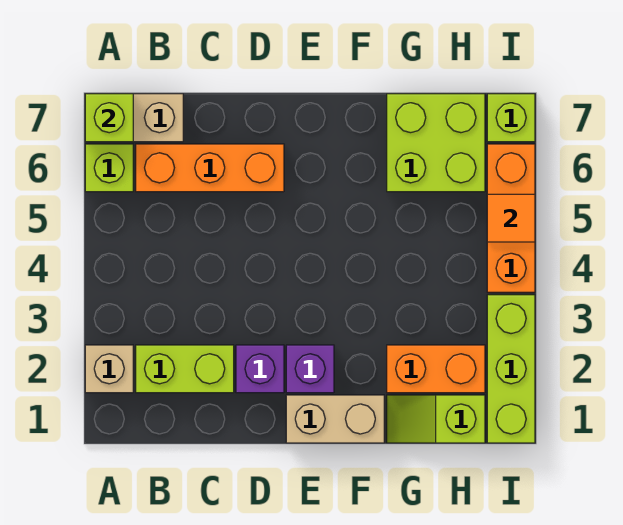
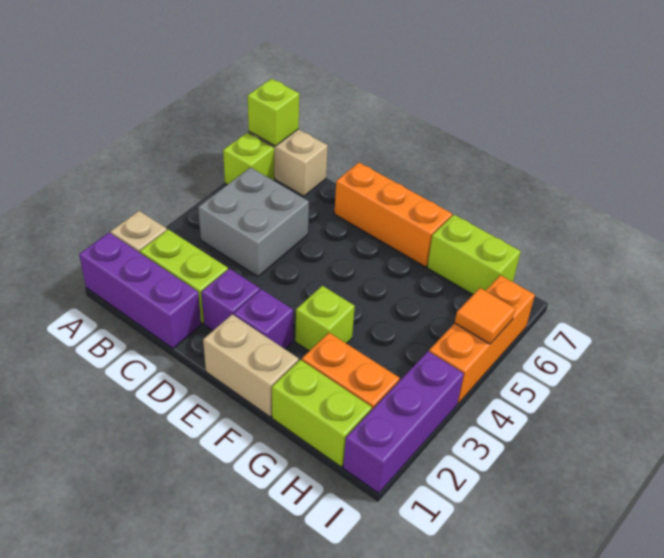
none -> purple 1x3 brick [79,233,201,348]
none -> grey 2x2 brick [198,167,309,276]
orange 1x3 brick [136,144,284,192] -> orange 1x3 brick moved to [334,163,452,267]
lime 1x2 slope [387,395,485,443] -> lime 1x2 brick [272,360,372,467]
lime 2x2 brick [387,94,485,192] -> lime 1x2 brick [427,215,521,294]
lime 1x3 brick [487,295,535,443] -> purple 1x3 brick [343,351,464,493]
lime 1x1 brick [487,94,535,142] -> lime 1x1 brick moved to [295,286,355,351]

